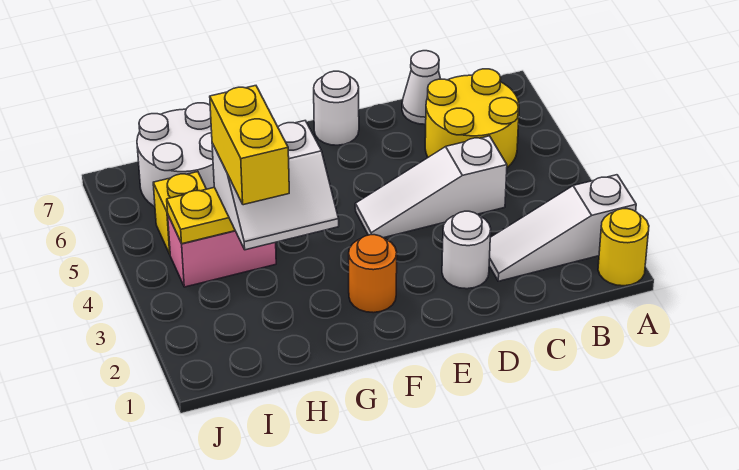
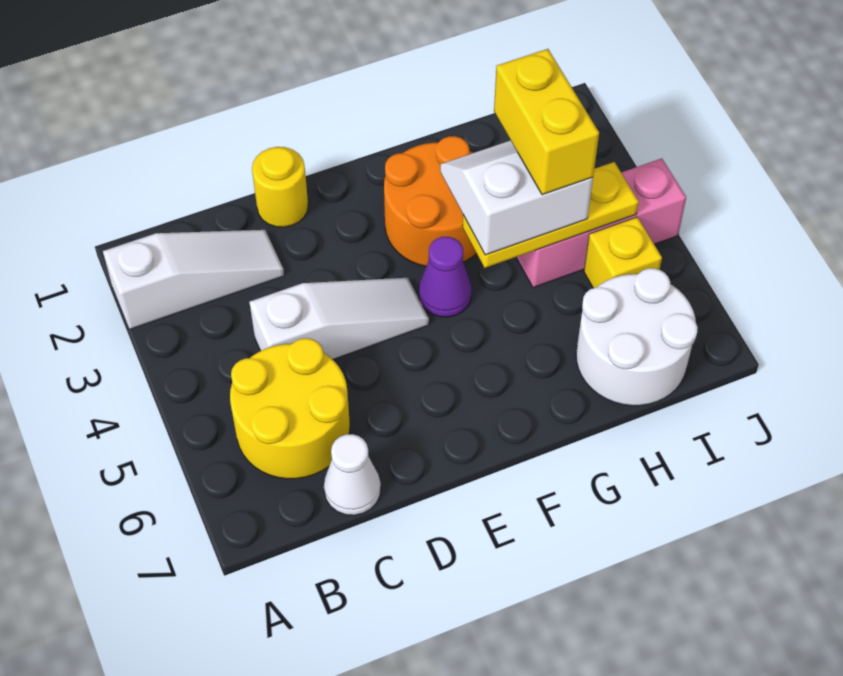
yellow 1x1 round brick [598,209,649,286] -> yellow 1x1 round brick moved to [252,147,308,227]
white 1x1 round brick [442,211,491,289] -> none
white 1x1 round brick [314,71,359,145] -> none
orange 1x1 round brick [349,235,397,313] -> orange 2x2 round brick [384,136,477,266]
none -> purple 1x1 cone [419,237,472,317]
pink 1x2 brick [168,216,276,287] -> pink 1x3 brick [516,158,686,288]

